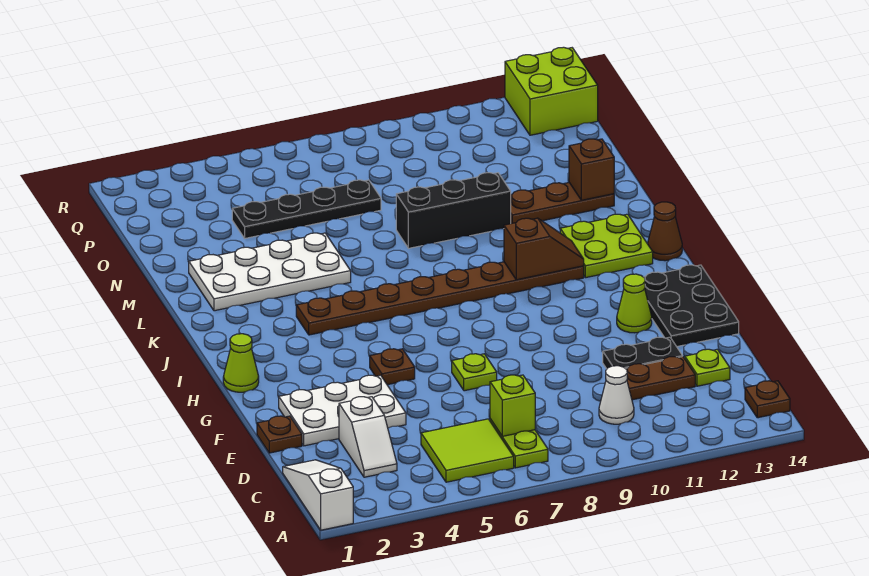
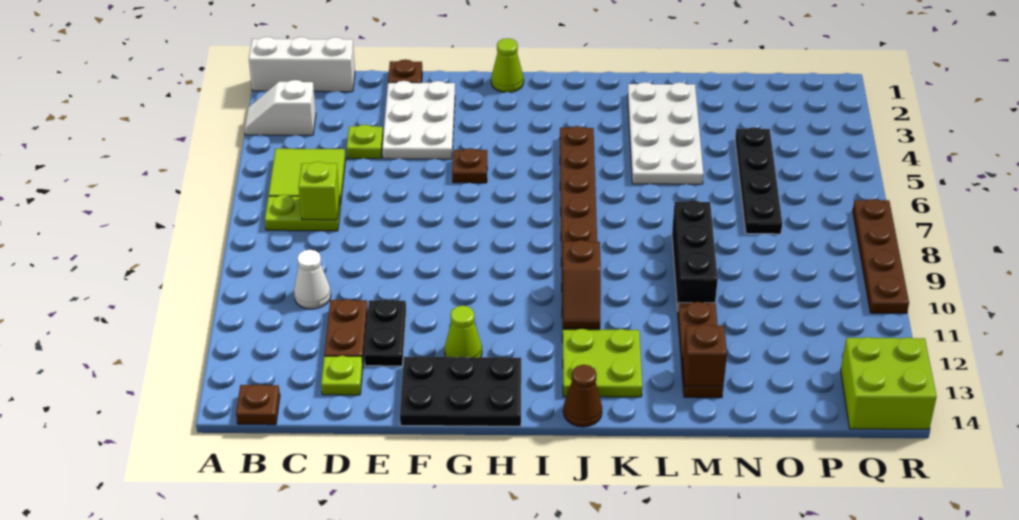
white 1x3 slope [283,460,353,530] -> white 1x3 brick [249,37,355,92]
white 1x2 slope [339,397,397,477] -> white 1x2 slope moved to [244,80,316,135]
lime 1x1 plate [452,354,497,391] -> lime 1x1 plate moved to [347,125,383,159]
none -> brown 1x4 plate [853,199,909,313]

